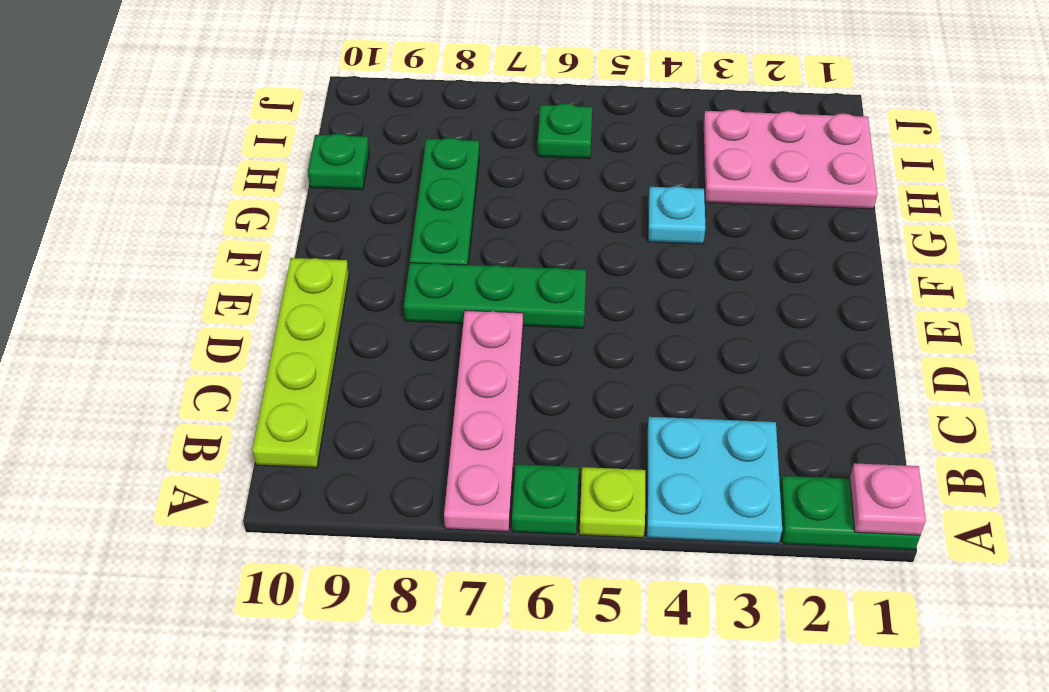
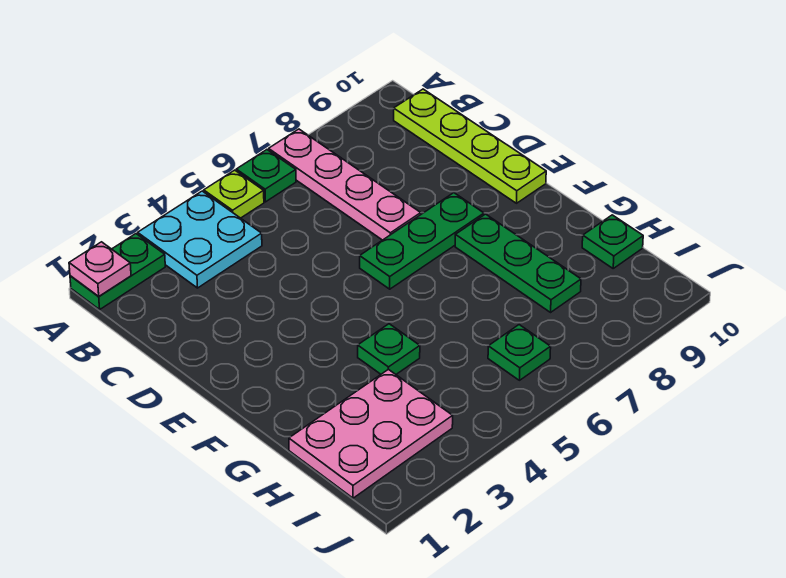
cyan 1x1 plate [648,186,705,244] -> green 1x1 plate [358,324,420,374]

